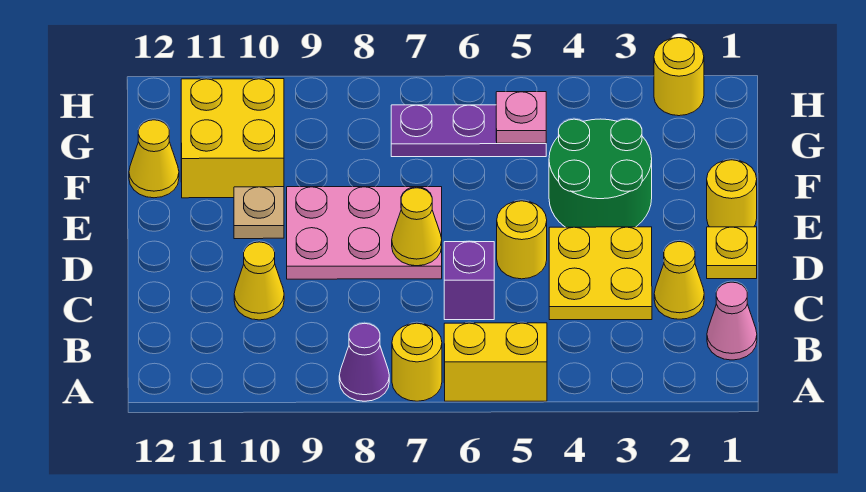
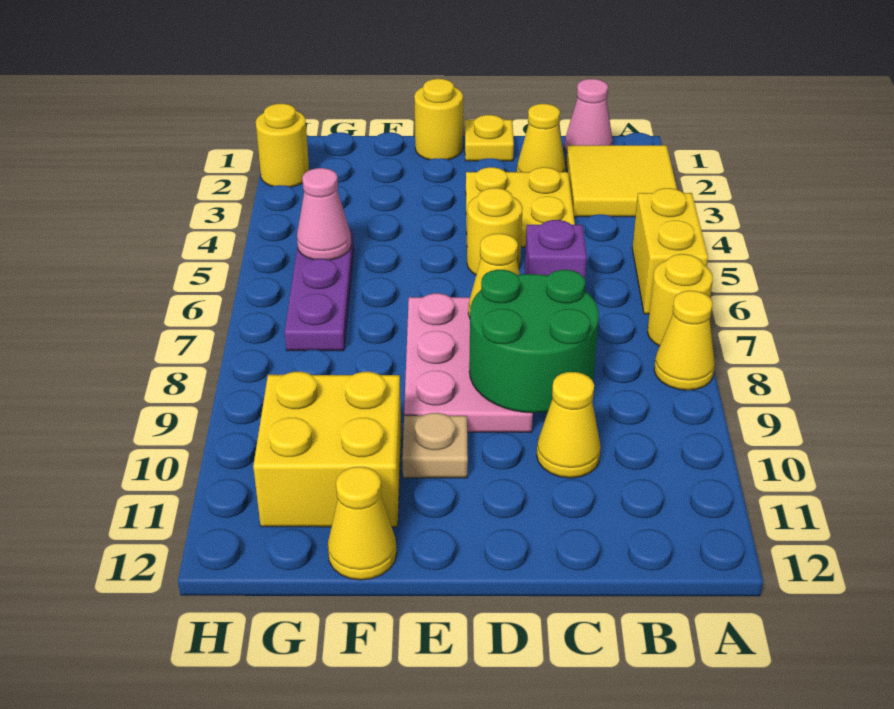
none -> yellow 2x2 tile [566,145,677,217]
purple 1x1 cone [339,323,389,401] -> yellow 1x1 cone [654,291,715,390]
green 2x2 round brick [549,119,652,227] -> green 2x2 round brick moved to [469,270,599,413]
pink 1x1 plate [496,92,546,143] -> pink 1x1 cone [297,168,351,260]

